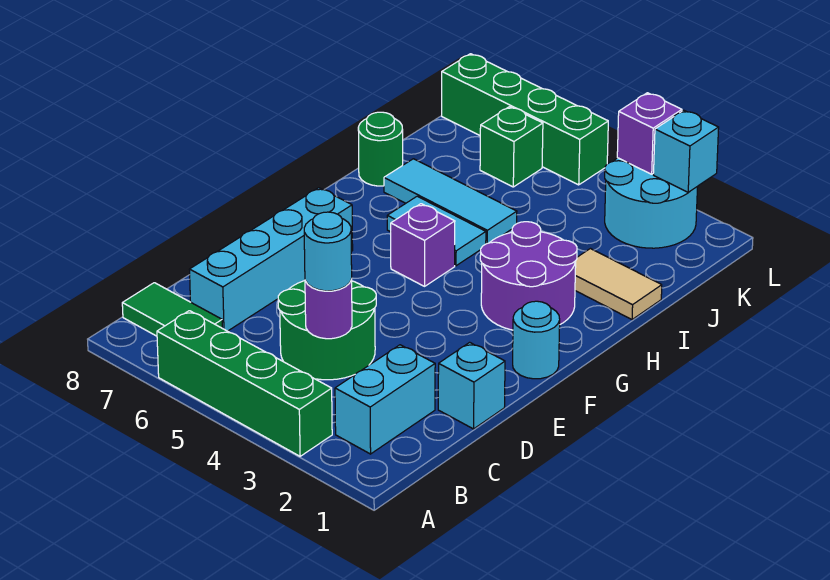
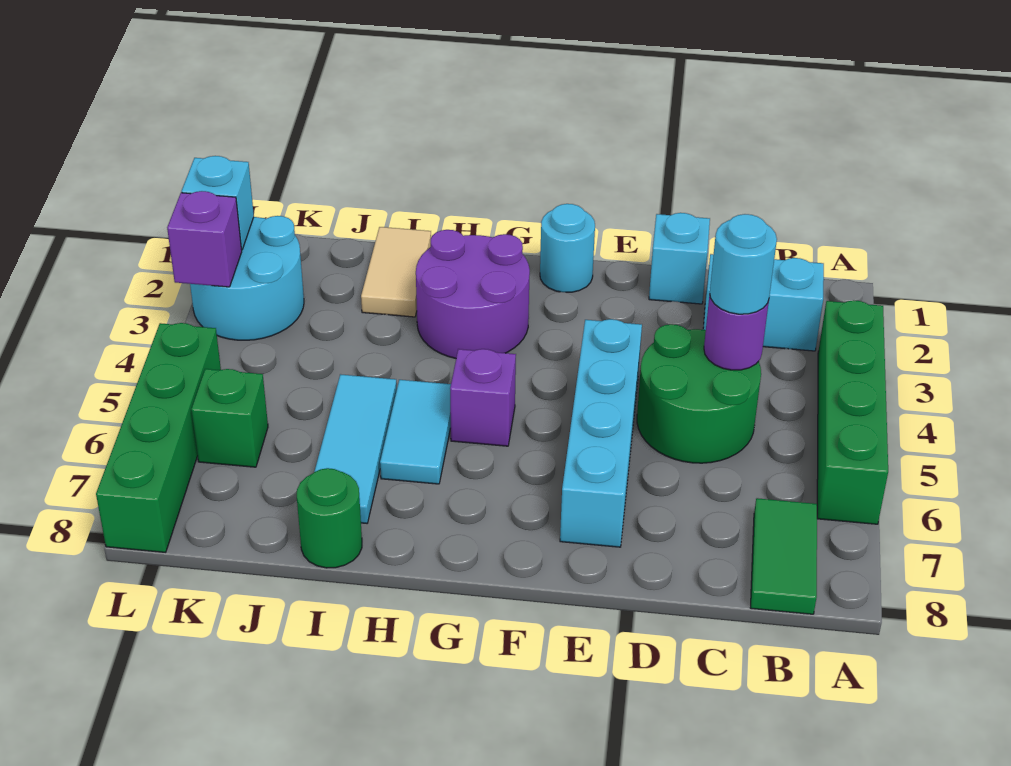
cyan 1x4 brick [189,188,353,331] -> cyan 1x4 brick turned to [560,319,642,547]

